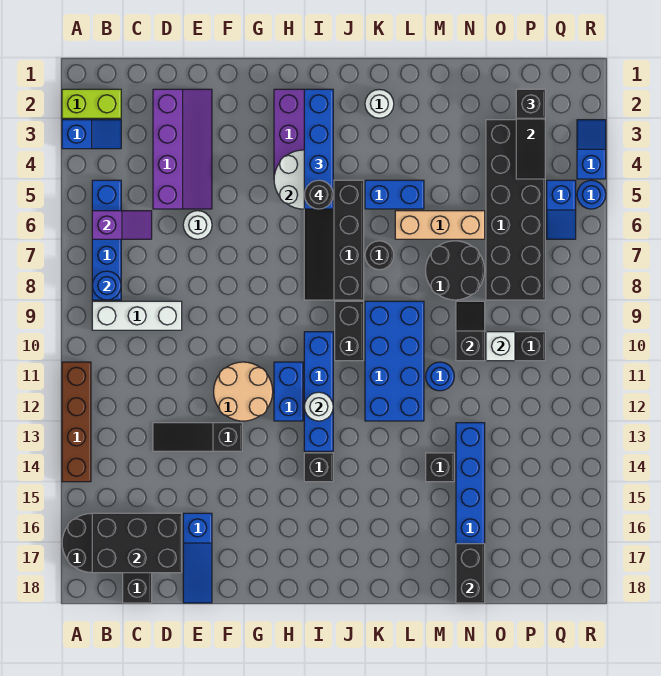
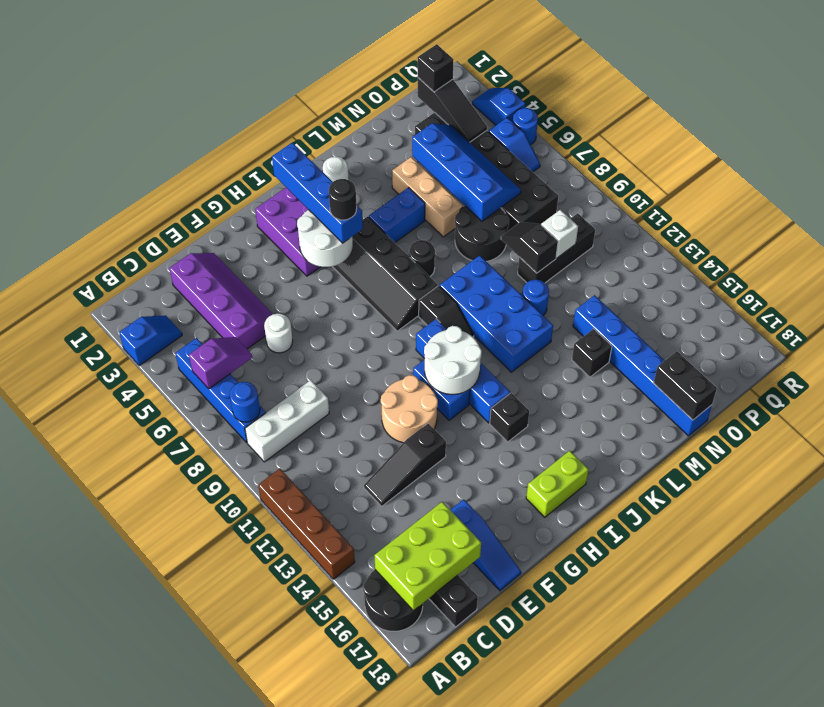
lime 1x2 brick [62,89,121,118] -> lime 1x2 brick moved to [526,451,589,517]
black 2x3 brick [92,513,182,573] -> lime 2x3 brick [374,502,481,611]
white 1x1 round brick [304,392,333,421] -> white 2x2 round brick [424,326,482,394]
black 1x2 brick [335,301,364,361] -> black 1x2 slope [419,286,474,337]
tan 1x3 brick [395,211,485,239] -> tan 1x3 brick turned to [392,157,463,237]
none -> blue 2x4 slope [412,123,521,221]

